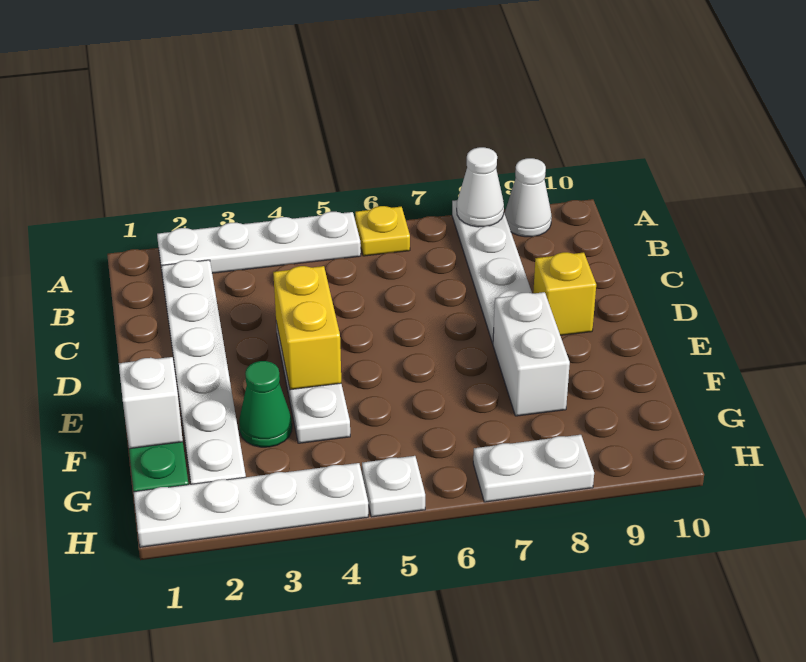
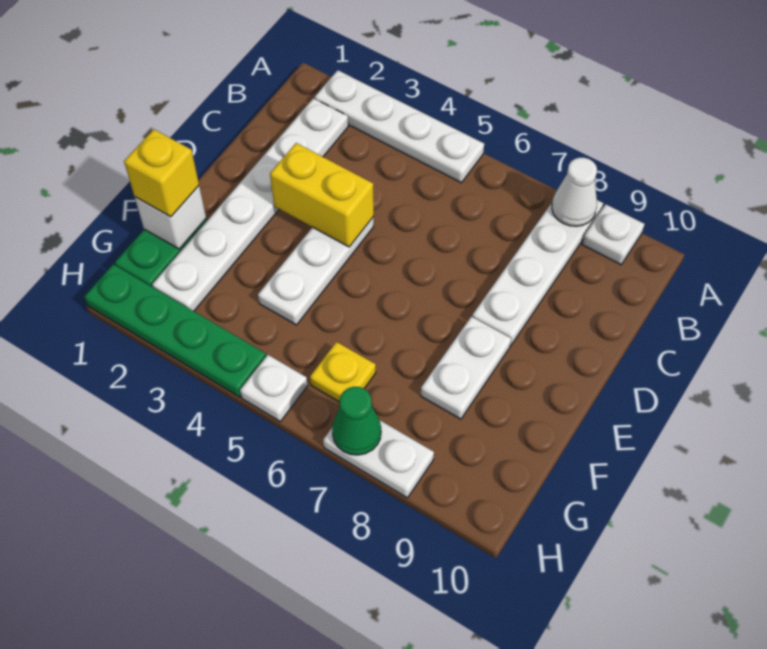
yellow 1x1 plate [355,206,410,256] -> yellow 1x1 plate moved to [310,342,376,402]
white 1x1 cone [505,158,552,237] -> white 1x1 plate [582,204,644,265]
yellow 1x2 brick [273,266,341,390] -> yellow 1x2 brick turned to [270,143,374,247]
yellow 1x1 brick [533,252,596,335] -> yellow 1x1 brick moved to [124,129,199,217]
white 1x2 brick [493,292,570,416] -> white 1x2 plate [421,317,511,419]
green 1x1 cone [239,361,292,447] -> green 1x1 cone moved to [332,387,381,455]
white 1x4 plate [134,463,368,547] -> green 1x4 plate [84,264,266,397]

